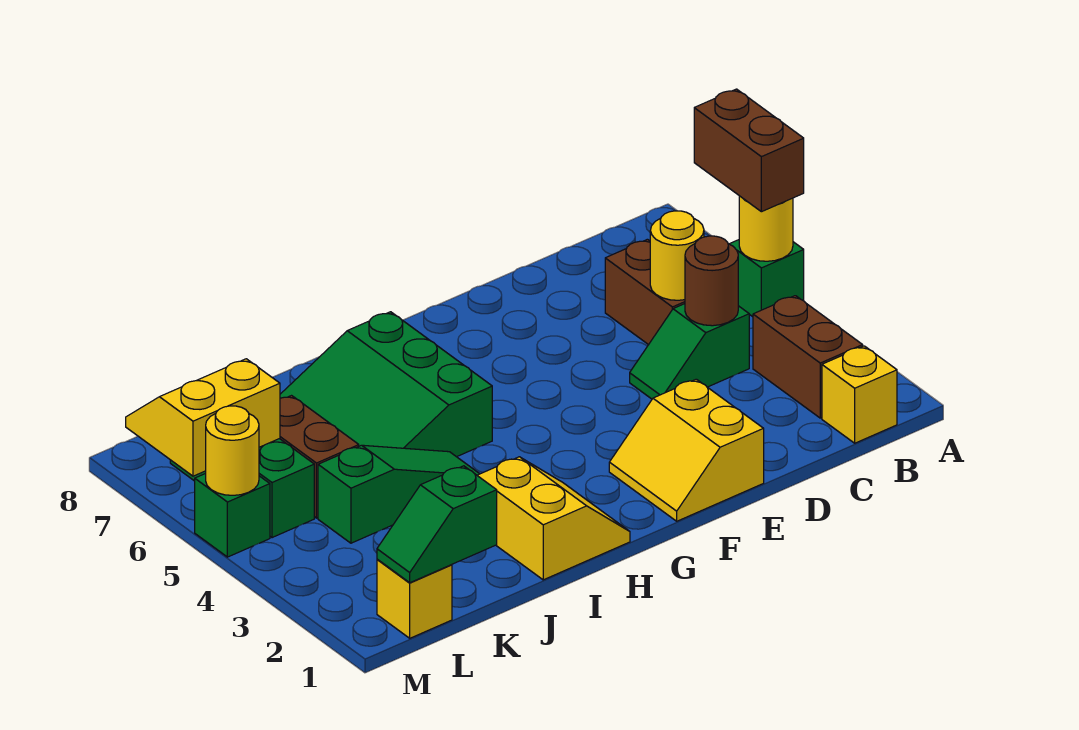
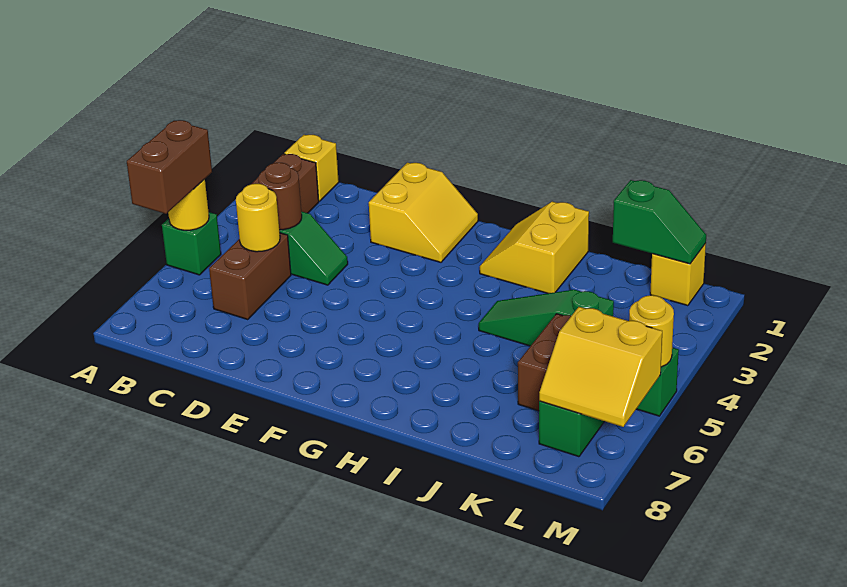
green 3x3 slope [280,312,492,457] -> none

